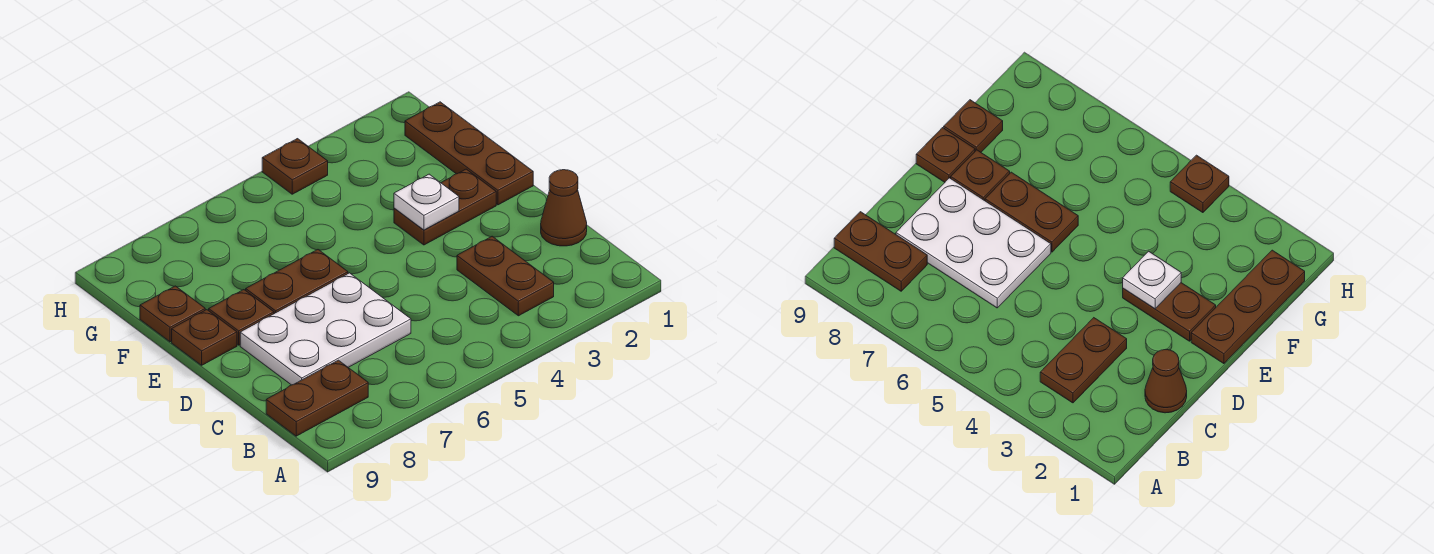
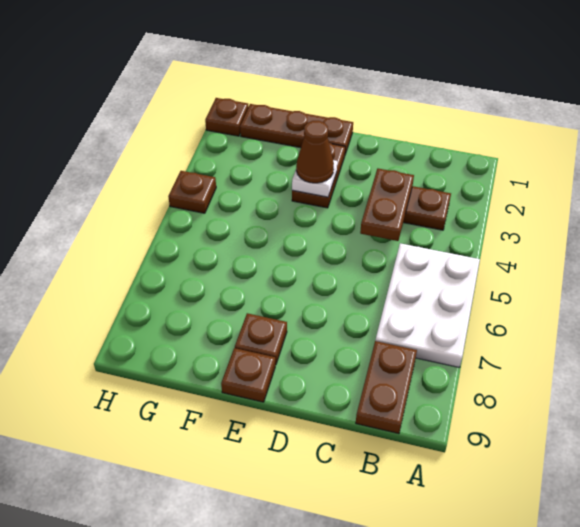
brown 1x1 cone [541,170,587,246] -> brown 1x1 cone moved to [296,121,334,183]
white 2x3 plate [240,273,411,385] -> white 2x3 plate moved to [375,243,480,368]
brown 1x2 plate [245,250,348,314] -> brown 1x2 plate moved to [360,169,414,241]
brown 1x1 plate [140,286,205,342] -> brown 1x1 plate moved to [205,98,249,136]

